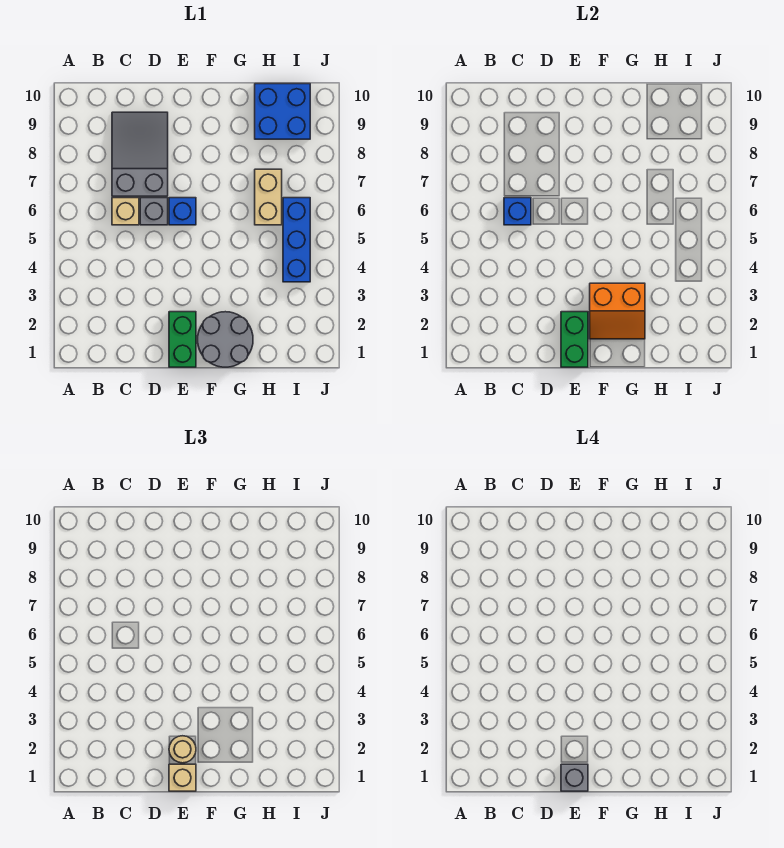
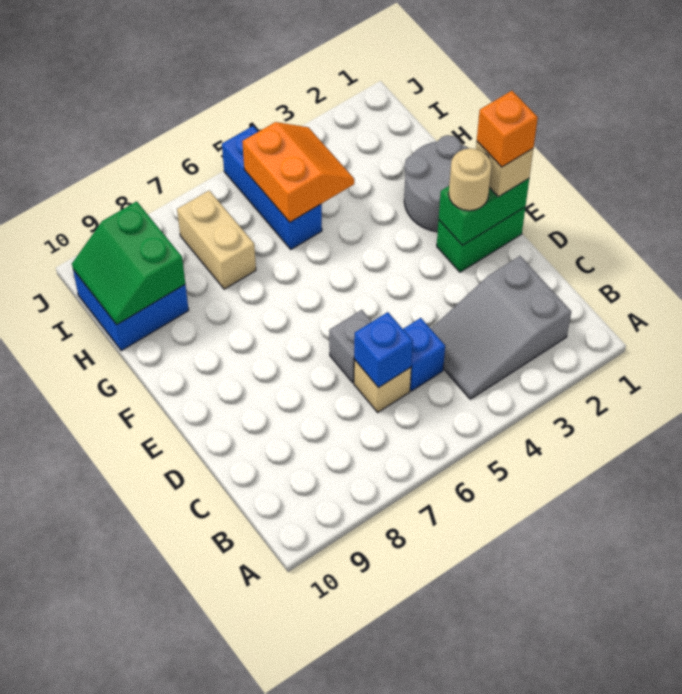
grey 2x3 slope [112,112,168,196] -> grey 2x3 slope moved to [431,256,571,399]
grey 1x1 brick [561,764,588,791] -> orange 1x1 brick [477,91,538,167]
blue 1x1 brick [169,198,196,225] -> blue 1x1 brick moved to [403,318,445,391]
orange 2x2 slope [590,283,645,339] -> orange 2x2 slope moved to [242,122,354,222]
tan 1x2 brick [255,169,282,225] -> tan 1x2 brick turned to [177,191,256,289]
none -> green 2x2 slope [72,201,185,325]
blue 1x3 brick [283,198,310,282] -> blue 1x3 brick turned to [222,126,322,249]

